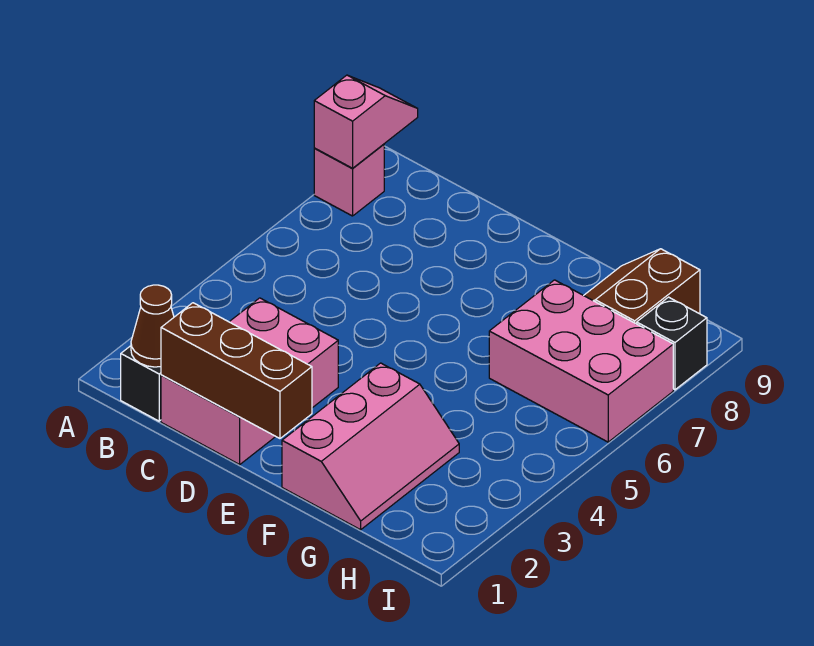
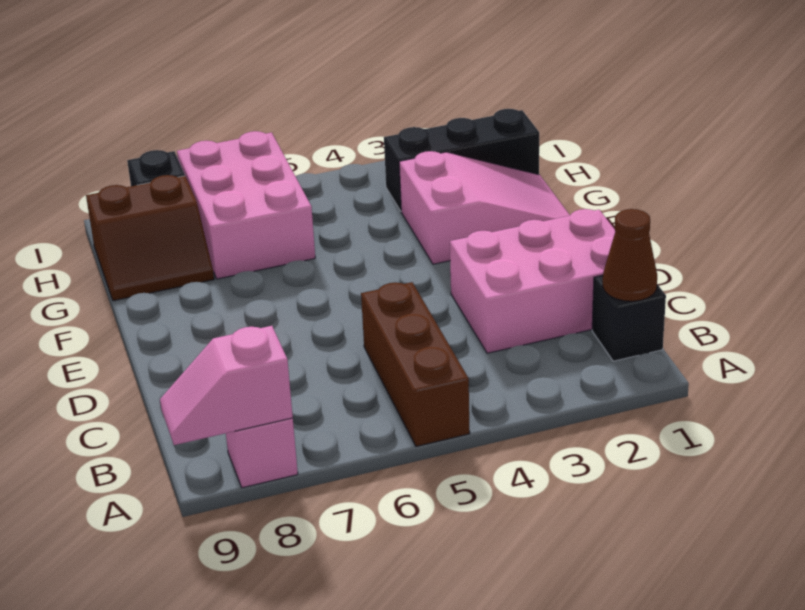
brown 1x3 brick [161,303,312,438] -> brown 1x3 brick moved to [361,282,470,446]
pink 2x3 slope [282,363,459,530] -> pink 2x3 slope turned to [399,151,570,264]
none -> black 1x3 brick [384,109,539,211]

